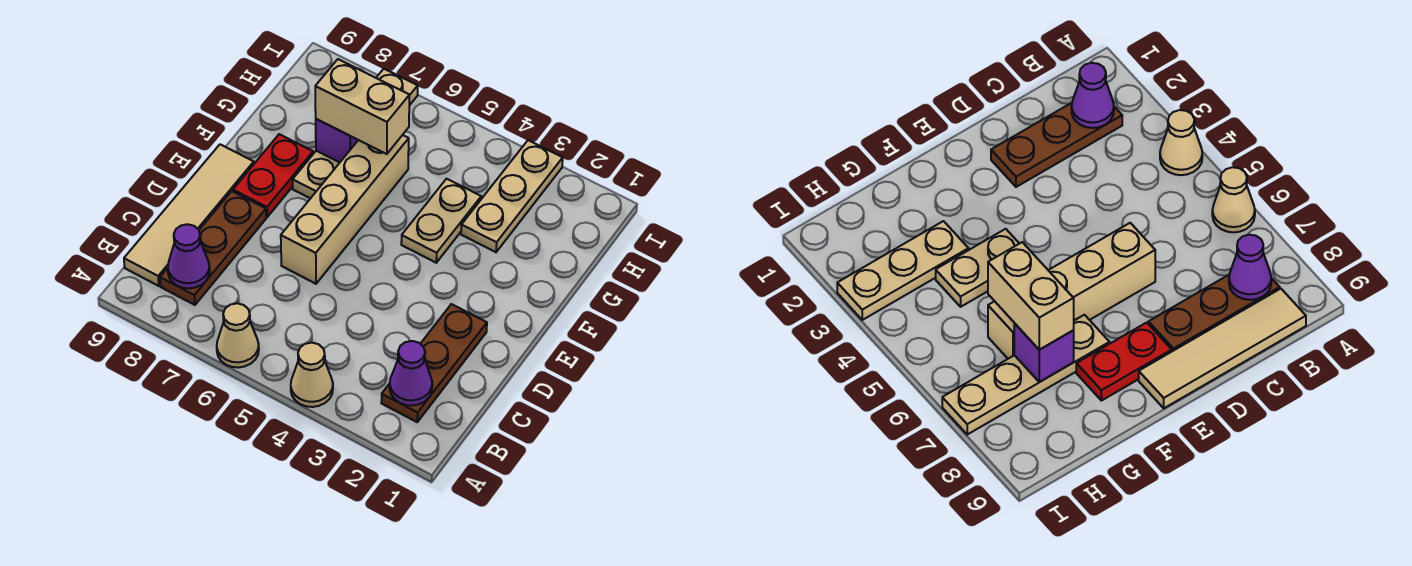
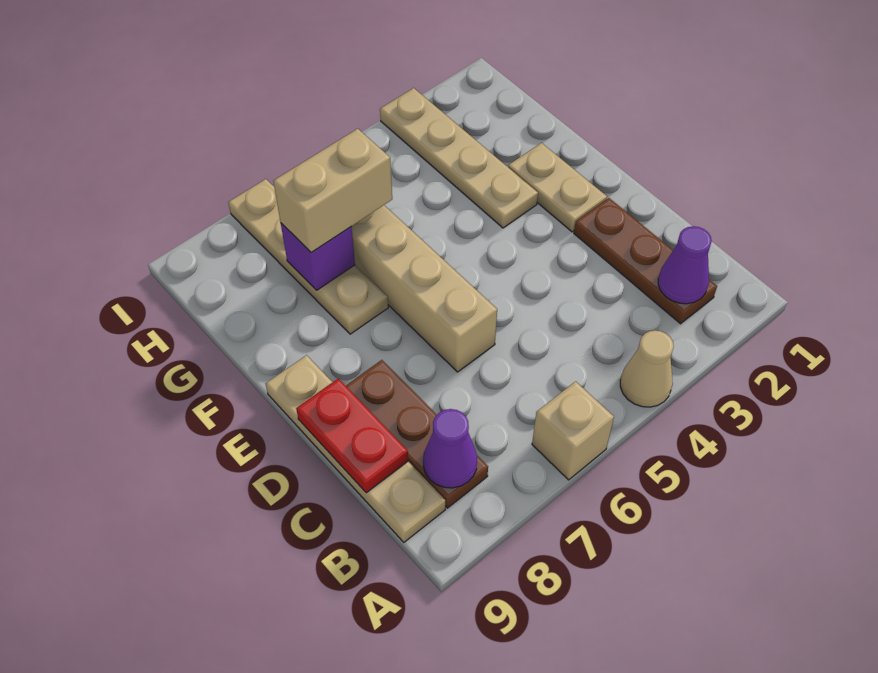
tan 1x1 cone [217,303,259,368] -> tan 1x1 brick [532,381,614,480]
tan 1x4 tile [124,144,254,286] -> tan 1x4 plate [266,355,445,542]
red 1x2 plate [233,134,313,217] -> red 1x2 plate moved to [296,379,408,493]
tan 1x2 plate [401,179,481,263] -> tan 1x2 plate moved to [508,143,607,232]
tan 1x3 plate [461,140,563,252] -> tan 1x4 plate [380,88,538,228]

